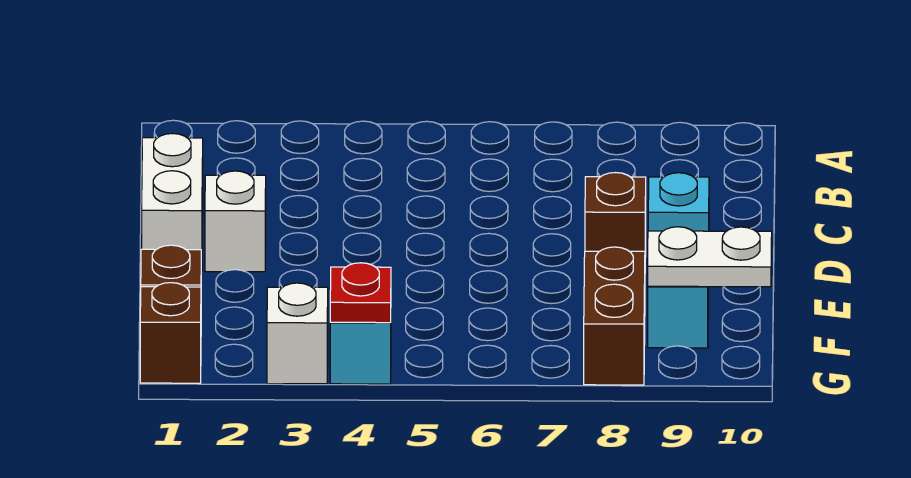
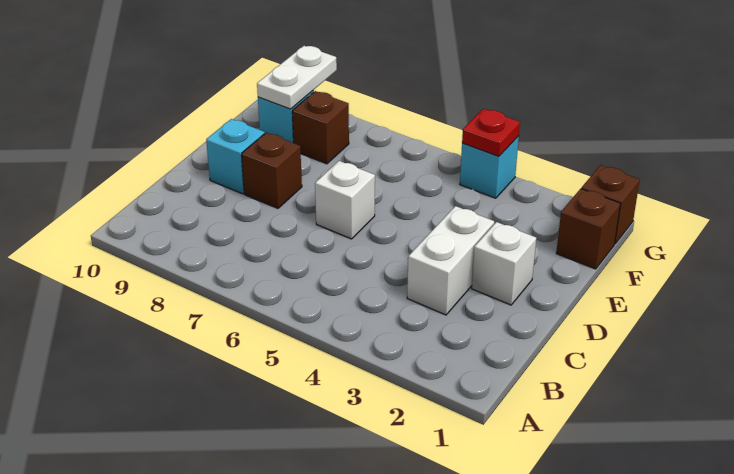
white 1x2 brick [142,134,203,271] -> white 1x2 brick moved to [407,206,494,315]
brown 1x2 brick [584,247,645,385] -> brown 1x1 brick [292,91,349,164]
white 1x2 plate [648,227,772,287] -> white 1x2 plate turned to [257,46,337,109]
white 1x1 brick [267,283,328,384] -> white 1x1 brick moved to [315,161,375,239]

